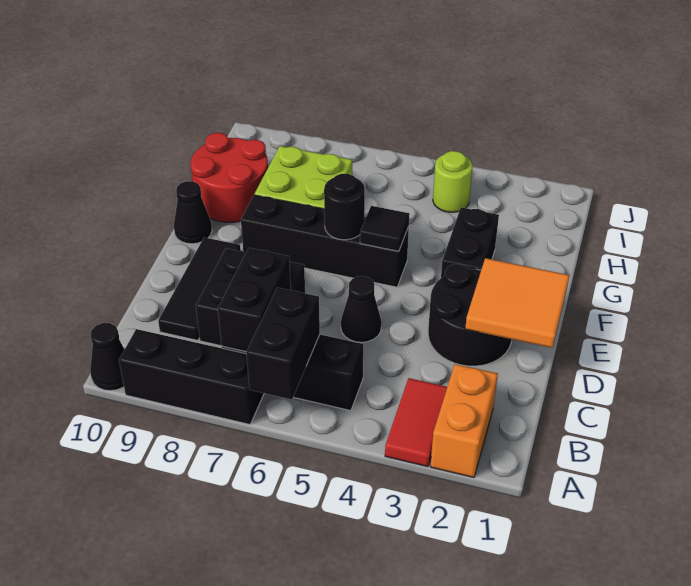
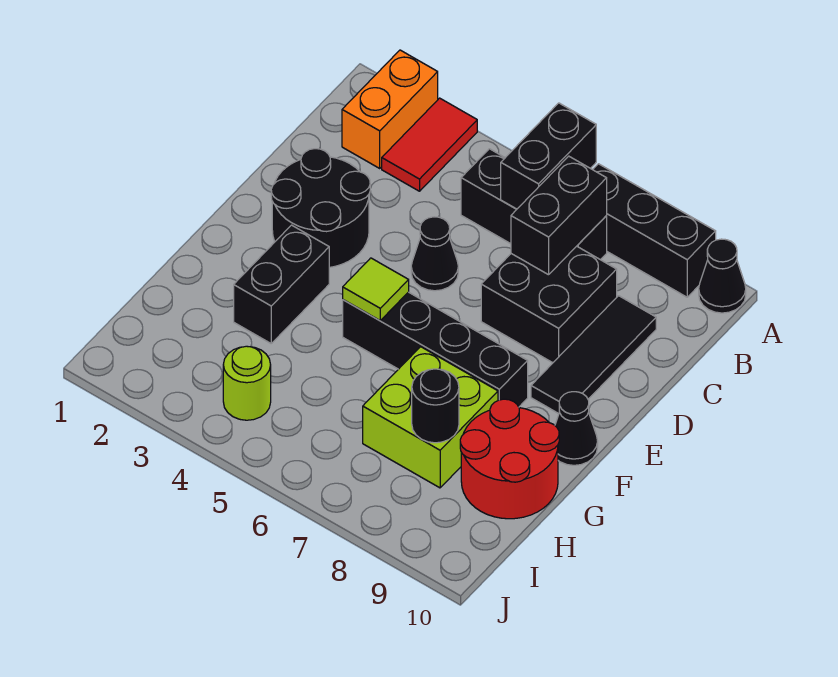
orange 2x2 tile [465,258,569,348] -> none
black 1x1 tile [360,206,409,251] -> lime 1x1 tile [343,258,409,320]
black 1x1 round brick [324,174,365,240] -> black 1x1 round brick moved to [412,369,459,443]

